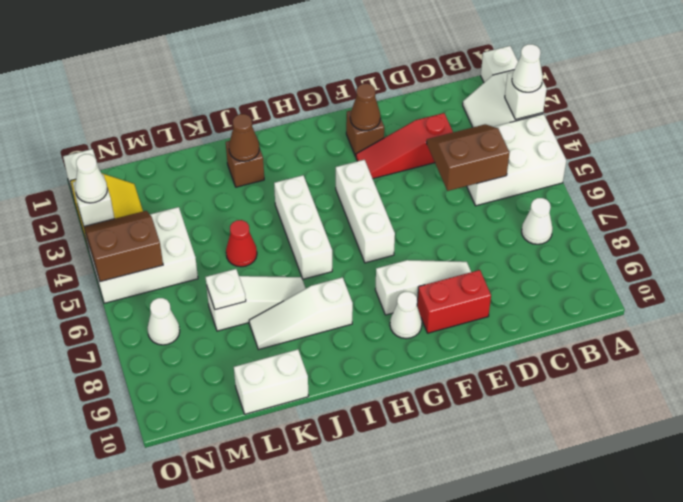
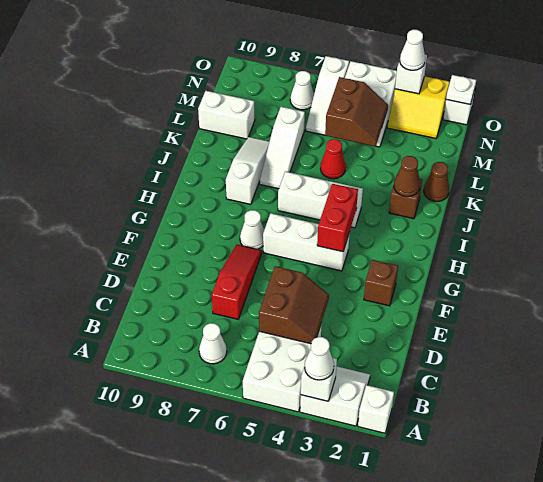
red 1x3 slope [356,113,453,179] -> red 1x3 slope moved to [212,244,262,319]
white 1x3 slope [375,260,471,315] -> white 1x3 slope moved to [306,56,349,135]
red 1x2 brick [417,270,491,333] -> red 1x2 brick moved to [317,184,358,252]
brown 1x1 cone [350,83,380,131] -> brown 1x1 cone moved to [424,162,449,202]
white 1x1 cone [390,292,422,339] -> white 1x1 cone moved to [240,210,264,249]
white 1x2 brick [234,349,308,414] -> white 1x2 brick turned to [198,91,255,139]
white 1x1 plate [206,269,246,310] -> white 1x1 plate moved to [446,75,476,104]
brown 2x2 slope [84,211,163,282] -> brown 2x2 slope moved to [325,77,388,147]

